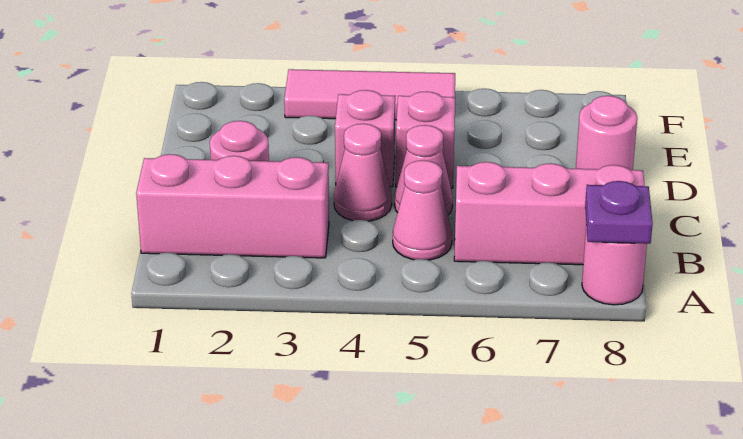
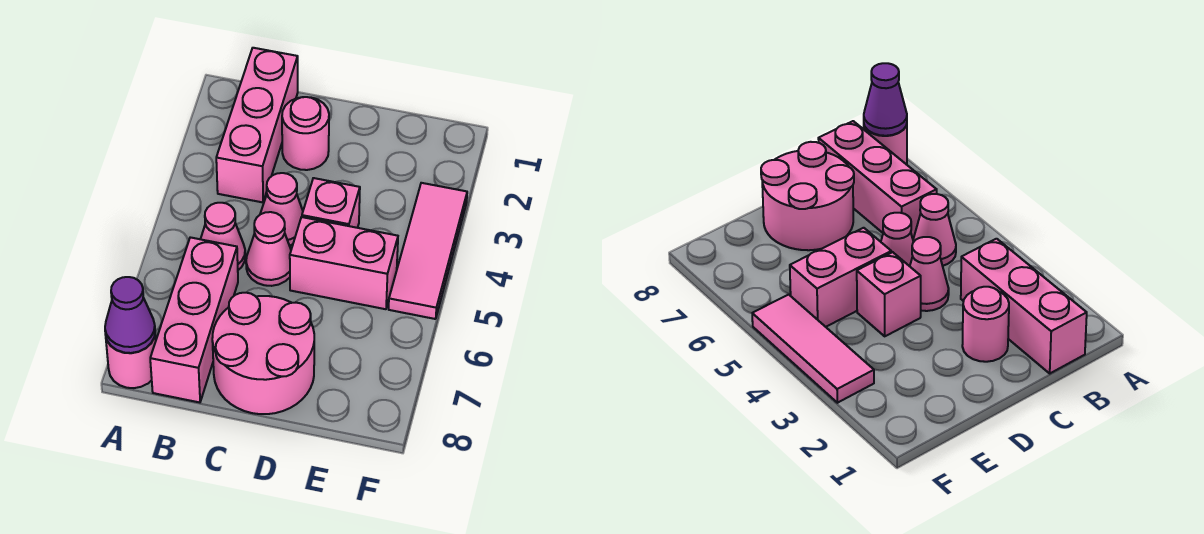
purple 1x1 plate [585,181,653,244] -> purple 1x1 cone [105,277,155,353]
pink 1x1 brick [396,91,455,188] -> pink 1x2 brick [290,217,398,309]
pink 1x1 round brick [576,96,637,170] -> pink 2x2 round brick [212,293,314,414]

